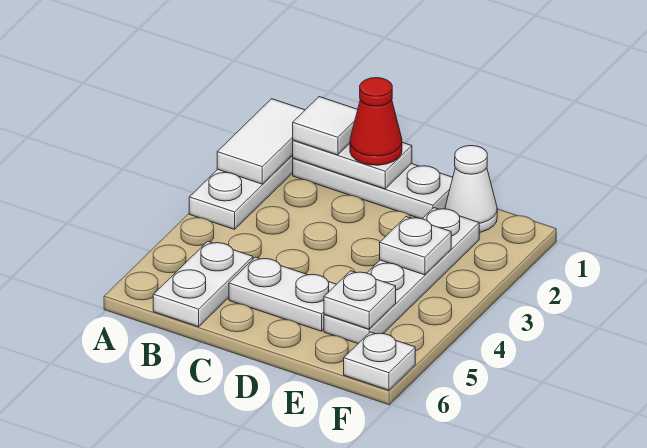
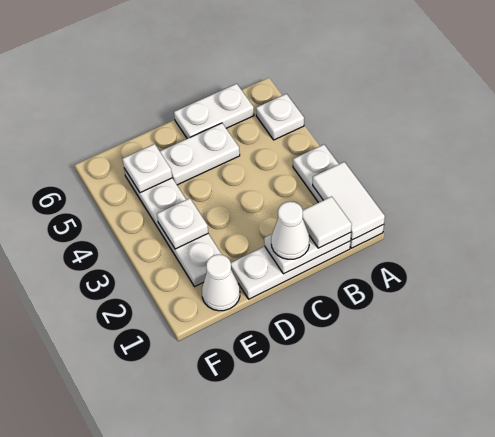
white 1x2 plate [153,241,253,327] -> white 1x2 plate turned to [174,84,254,139]
red 1x1 cone [350,78,402,165] -> white 1x1 cone [271,202,310,259]
white 1x1 plate [344,332,415,390] -> white 1x1 plate moved to [256,94,304,140]

